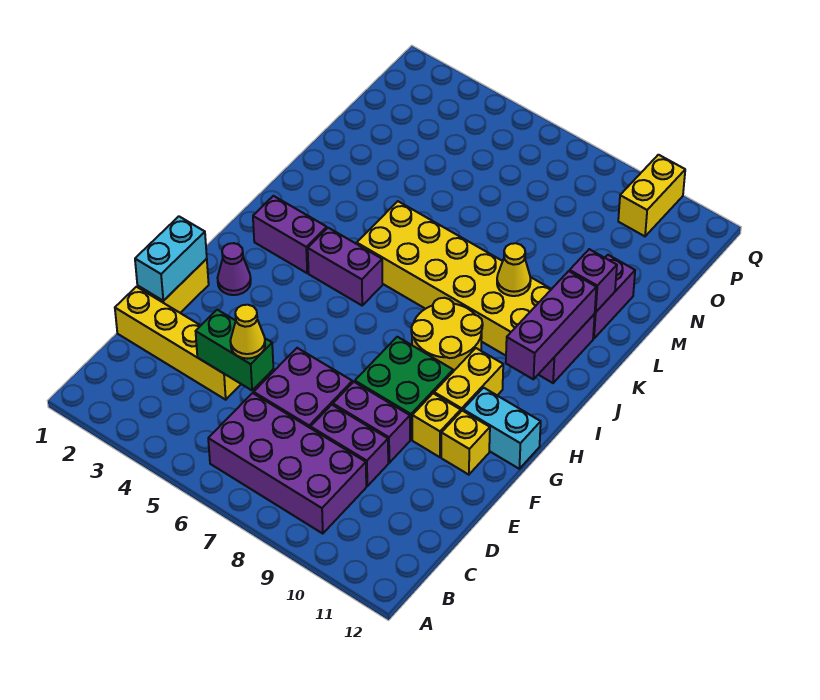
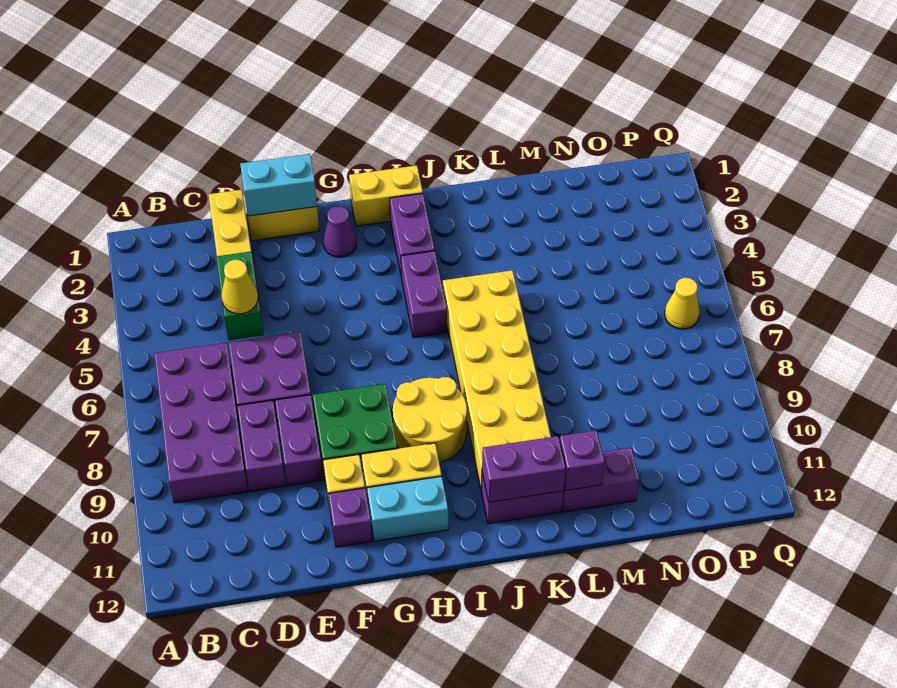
yellow 1x1 brick [441,411,490,475] -> purple 1x1 brick [328,488,372,547]
cyan 1x2 brick [463,388,541,469] -> cyan 1x2 brick turned to [367,476,448,541]
purple 1x3 brick [506,271,596,379] -> purple 1x2 brick [482,436,566,502]
yellow 1x1 cone [497,243,531,296] -> yellow 1x1 cone moved to [665,278,700,329]
yellow 1x2 brick [618,155,685,236] -> yellow 1x2 brick moved to [349,165,423,226]

